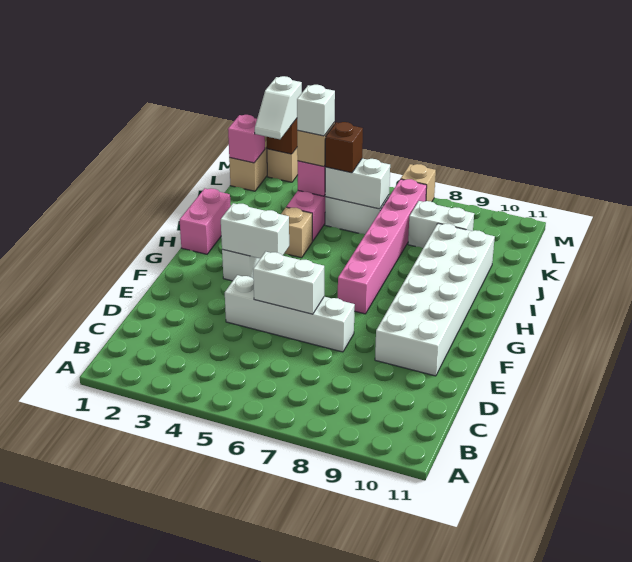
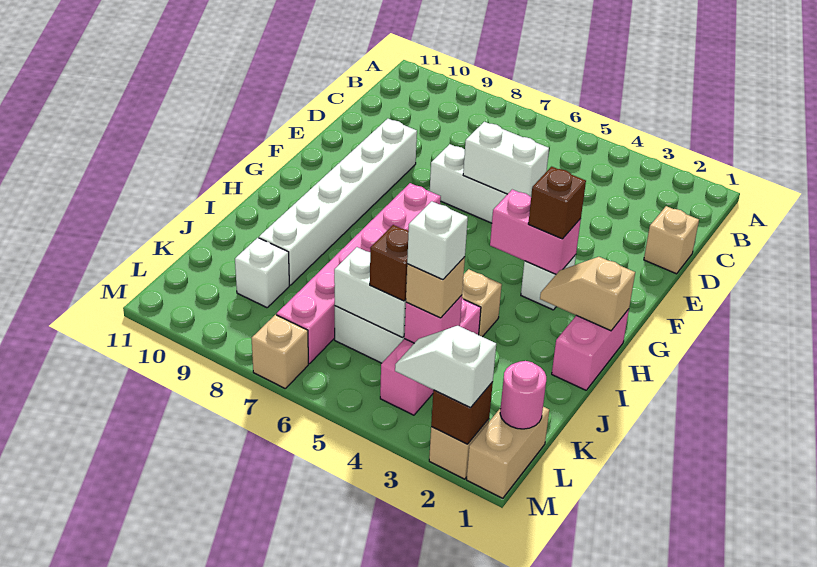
none -> tan 1x1 brick [644,206,699,274]
white 2x6 brick [375,223,495,376] -> white 1x6 brick [259,119,417,285]
white 1x2 brick [221,203,289,259] -> pink 1x2 brick [490,189,581,274]
none -> brown 1x1 brick [528,167,586,239]
none -> tan 1x2 slope [540,257,635,331]
white 1x2 brick [408,201,474,248] -> white 1x1 brick [235,238,289,308]
pink 1x1 brick [228,115,265,163] -> pink 1x1 round brick [500,361,546,429]
white 1x2 slope [255,76,302,139] -> white 1x2 slope turned to [395,326,496,408]

